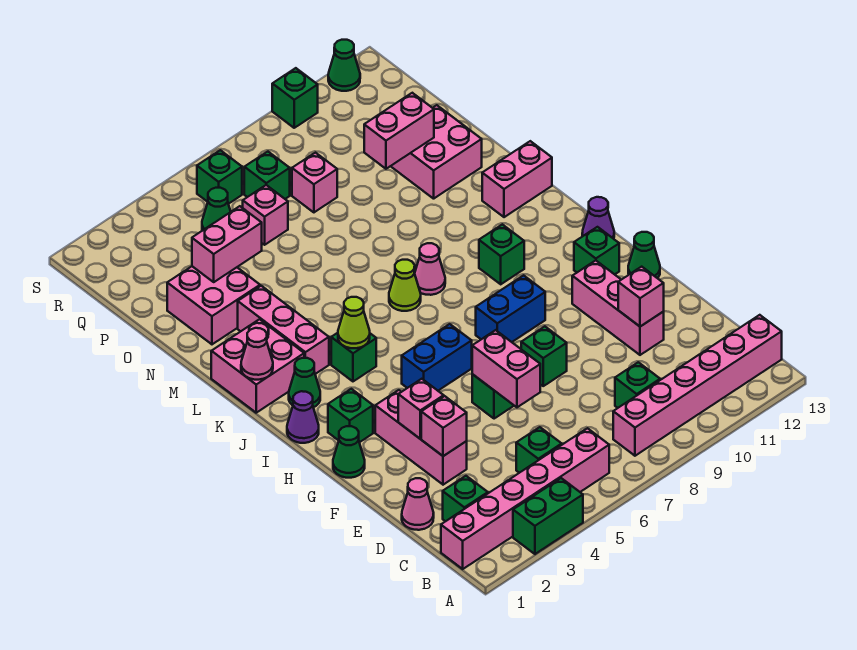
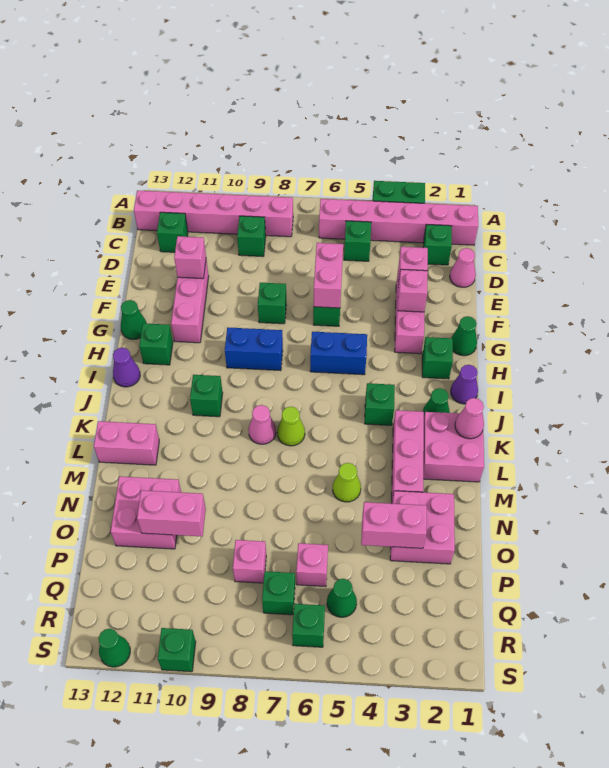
none -> green 1x1 brick [157,212,188,252]
lime 1x1 cone [338,297,370,348] -> lime 1x1 cone moved to [333,463,361,502]

